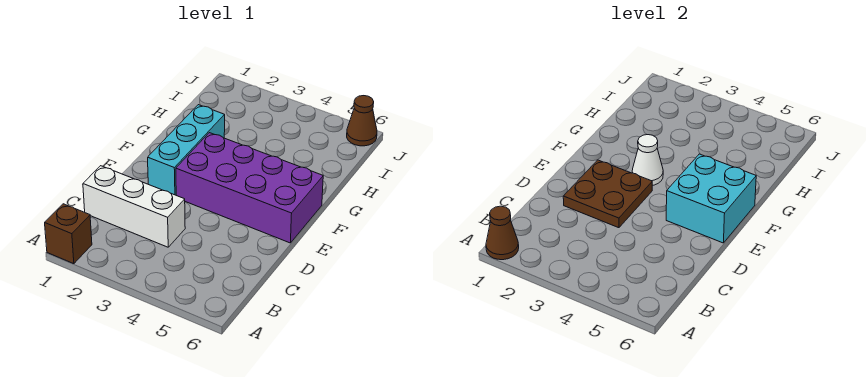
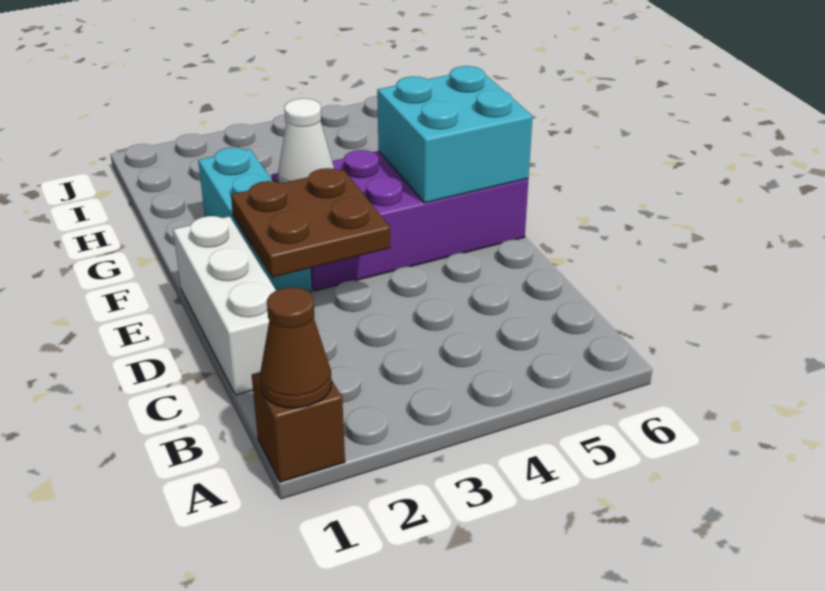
white 1x3 brick [83,166,185,247] -> white 1x3 brick turned to [173,216,276,395]
brown 1x1 cone [347,96,377,146] -> none

